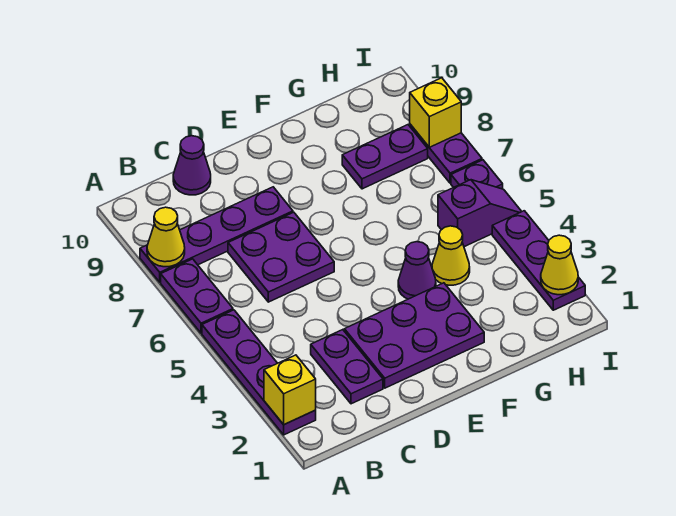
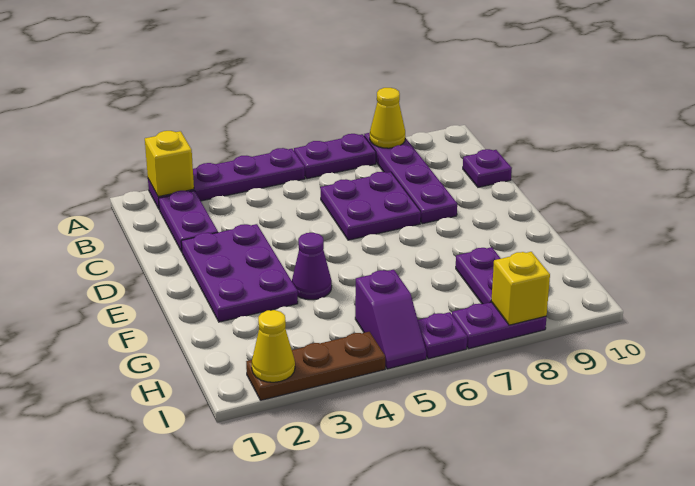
purple 1x2 plate [311,330,383,404] -> purple 1x2 plate turned to [159,191,218,252]
purple 1x1 cone [173,136,211,195] -> purple 1x1 plate [463,149,512,187]
yellow 1x1 cone [432,226,470,285] -> none
purple 1x3 plate [492,211,585,310] -> brown 1x3 plate [246,332,385,400]

